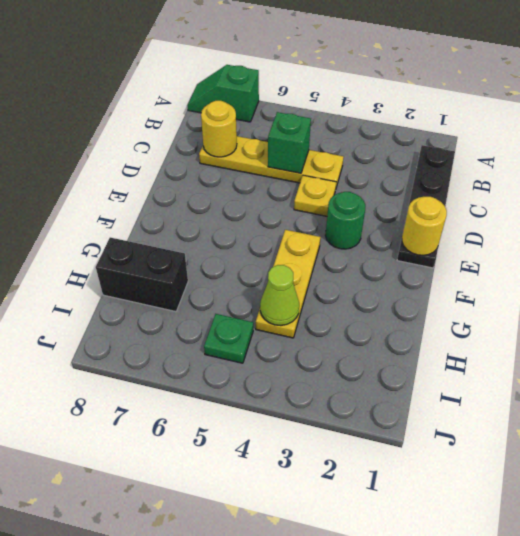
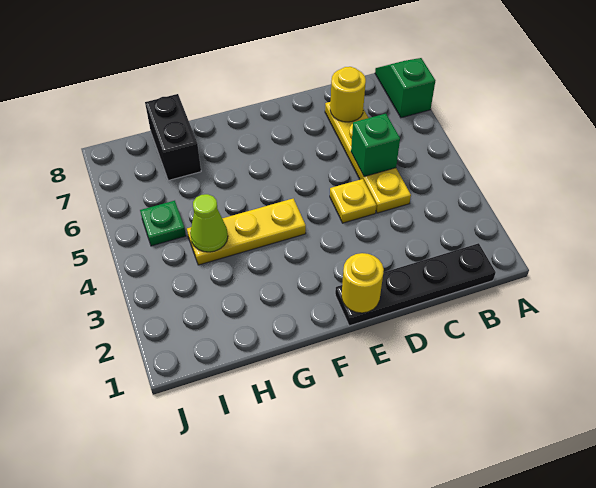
green 1x1 round brick [325,192,365,249] -> none

